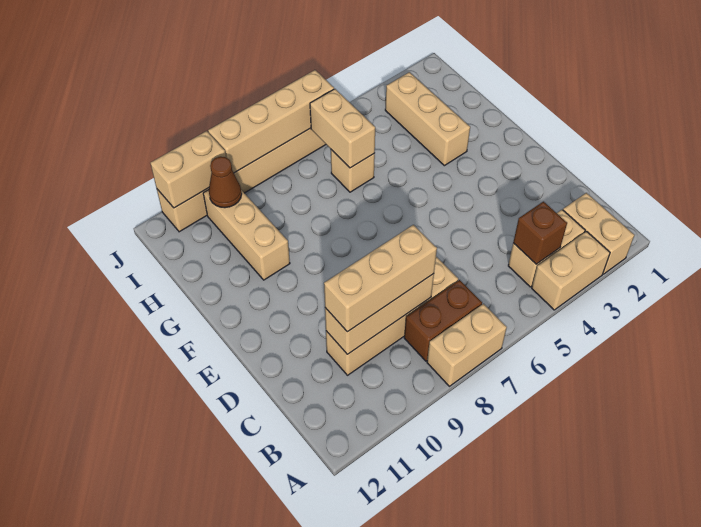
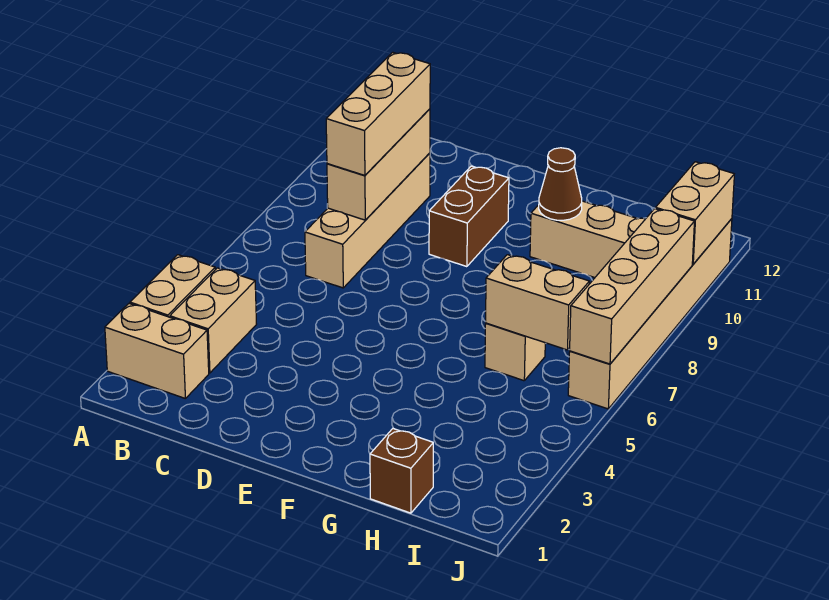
tan 1x2 brick [427,304,507,386] -> none
brown 1x1 brick [513,202,567,264] -> brown 1x1 brick moved to [370,428,433,513]
brown 1x2 brick [404,280,482,361] -> brown 1x2 brick moved to [429,166,509,267]
tan 1x3 brick [385,72,470,166] -> none
brown 1x1 cone [209,157,242,208] -> brown 1x1 cone moved to [539,148,582,220]

